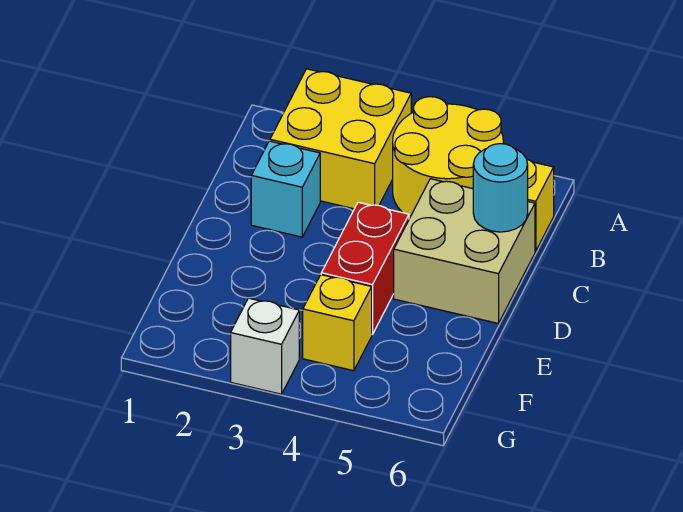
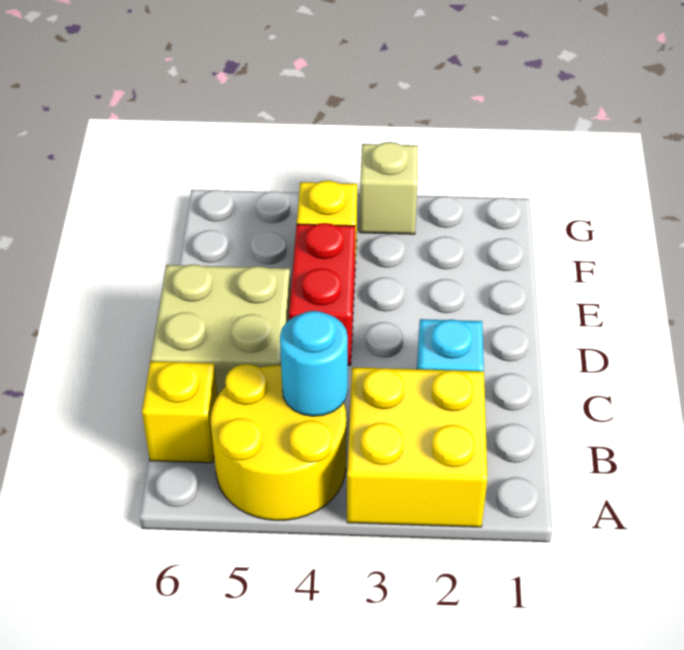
cyan 1x1 round brick [473,144,528,232] -> cyan 1x1 round brick moved to [280,311,348,416]
white 1x1 brick [231,298,299,394] -> tan 1x1 brick [360,142,418,234]

